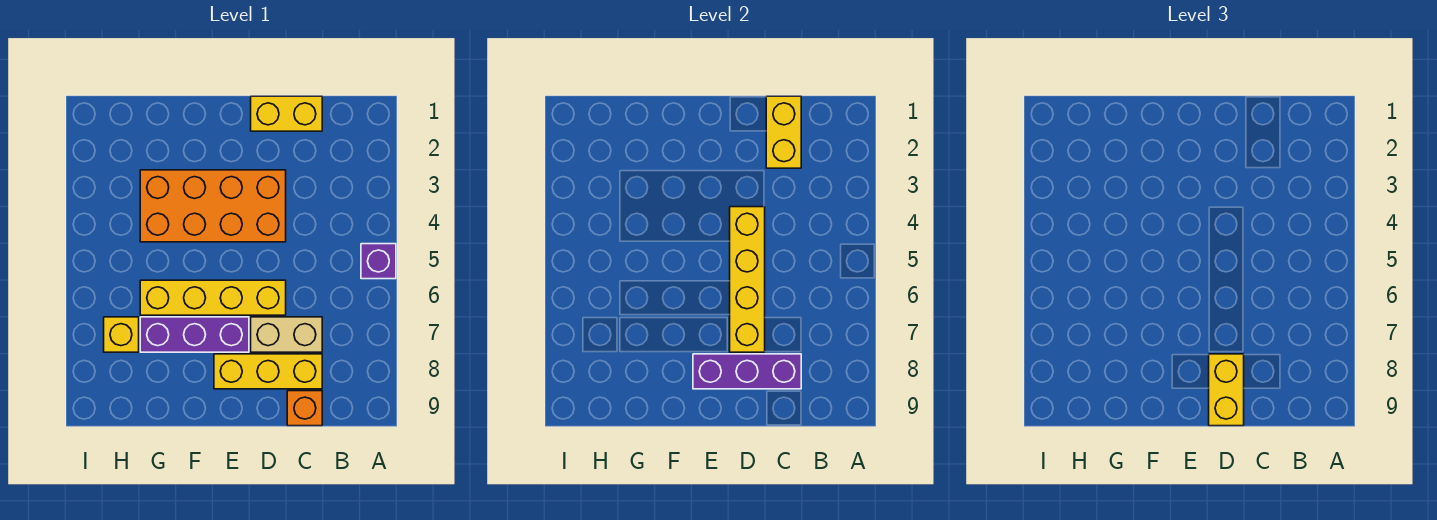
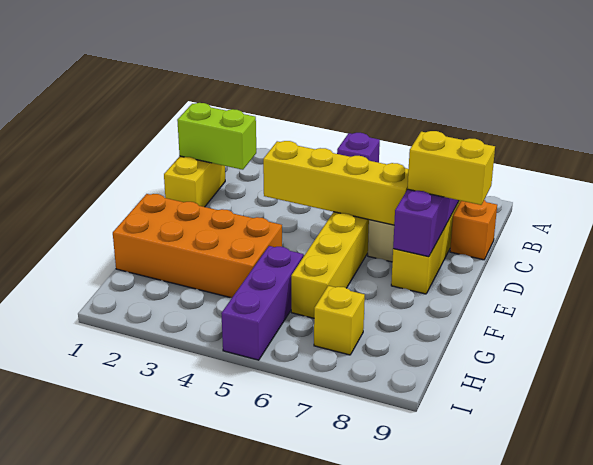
yellow 1x2 brick [766,96,801,168] -> lime 1x2 brick [177,103,256,170]
orange 2x4 brick [140,170,286,242] -> orange 2x4 brick turned to [113,194,282,298]
purple 1x3 brick [140,317,249,352] -> purple 1x3 brick moved to [221,246,303,360]

